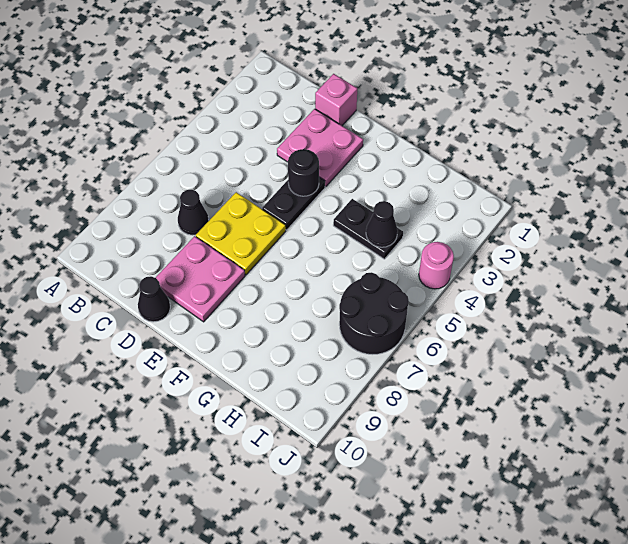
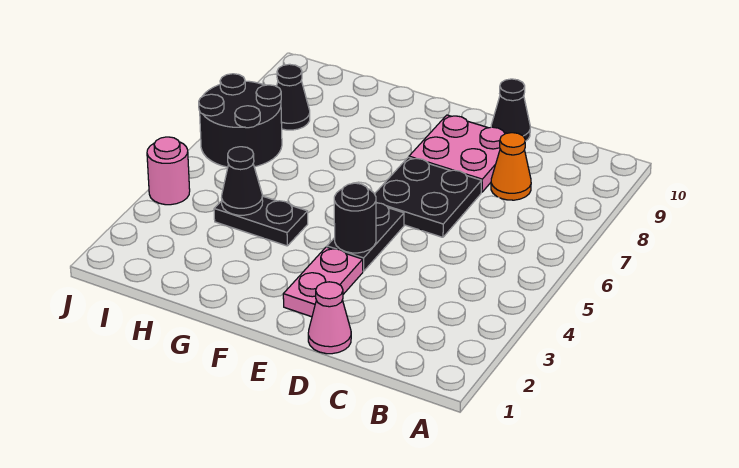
black 1x1 cone [178,190,209,235] -> black 1x1 cone moved to [277,64,310,130]
none -> orange 1x1 cone [491,133,531,200]
pink 1x1 brick [315,74,357,126] -> pink 1x1 cone [308,282,351,354]
pink 2x2 plate [277,109,363,187] -> pink 1x2 plate [283,247,363,317]
yellow 2x2 plate [196,192,286,275] -> black 2x2 plate [375,157,481,237]

